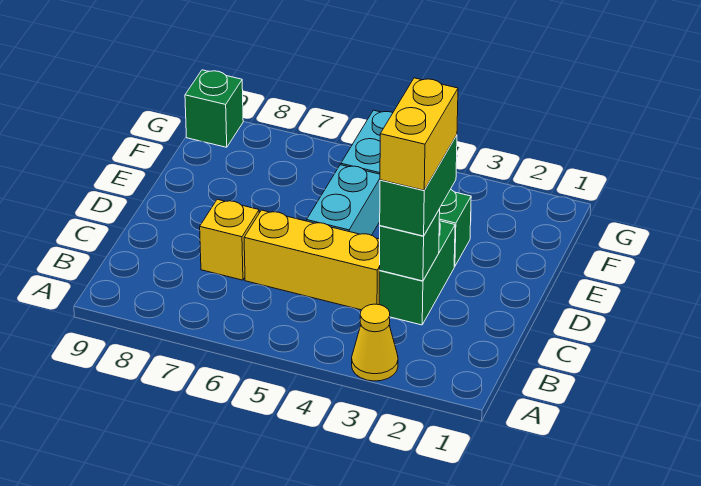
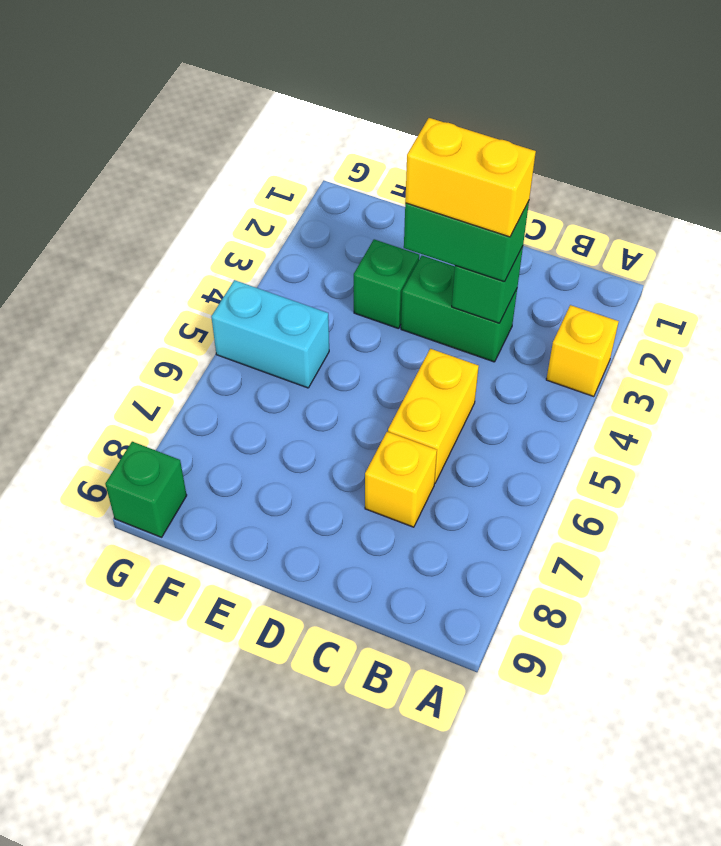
yellow 1x1 cone [352,304,398,381] -> yellow 1x1 brick [546,305,619,397]
yellow 1x3 brick [244,210,380,310] -> yellow 1x2 brick [388,349,479,483]
cyan 1x2 brick [307,165,380,235] -> none

